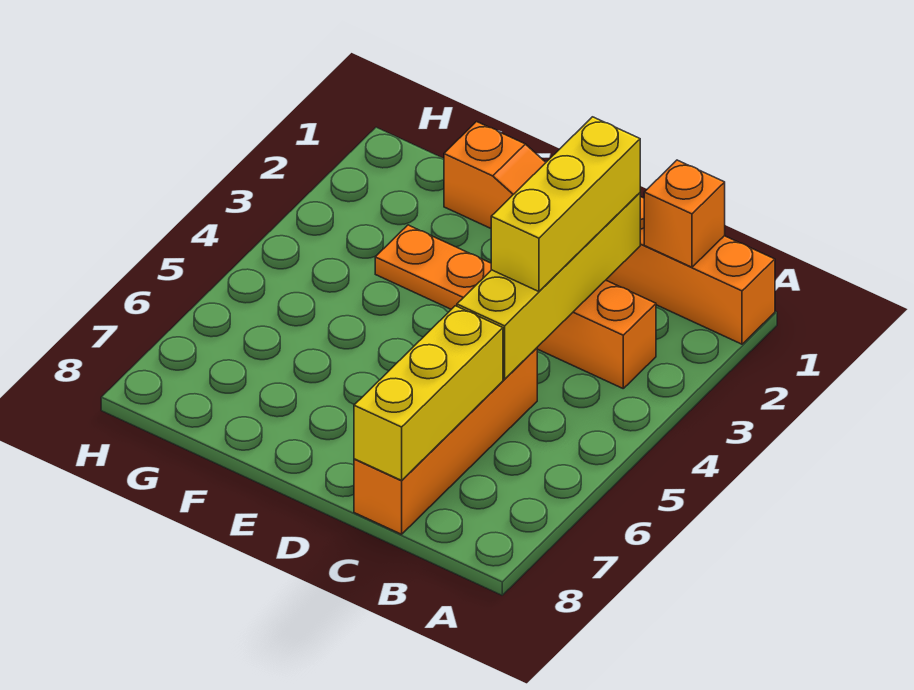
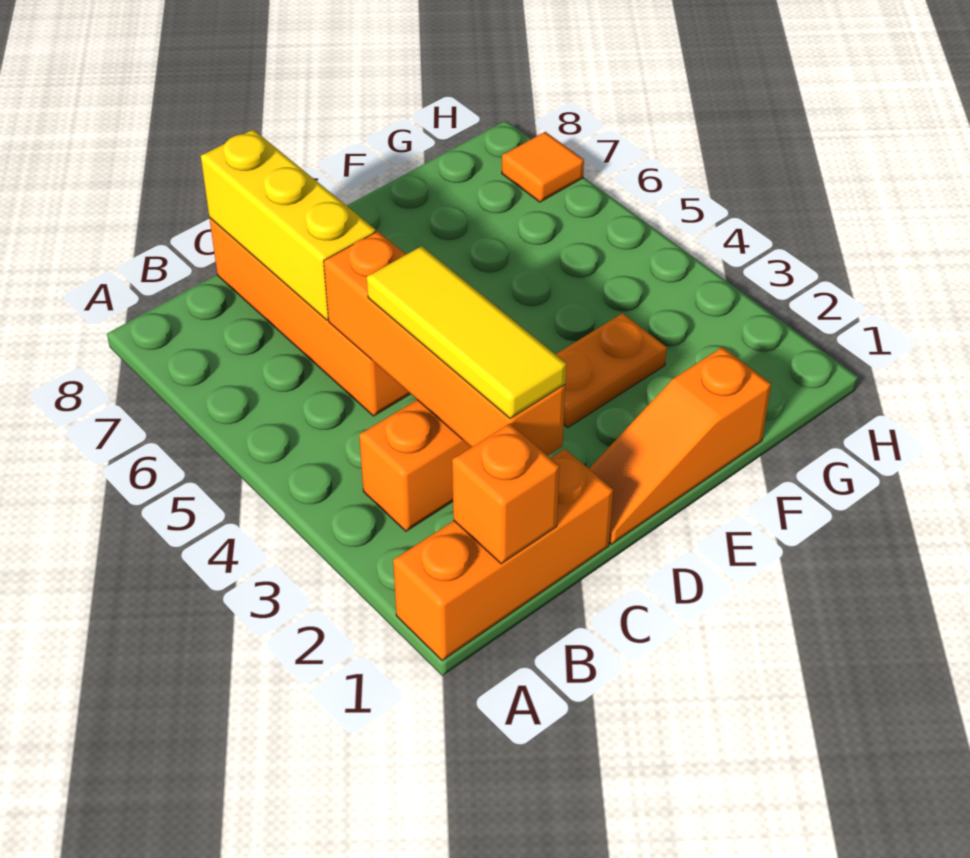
yellow 1x4 brick [457,193,640,379] -> orange 1x4 brick [324,231,565,456]
yellow 1x3 brick [491,117,640,292] -> yellow 1x3 tile [367,246,566,419]
none -> orange 1x1 tile [502,132,584,202]

